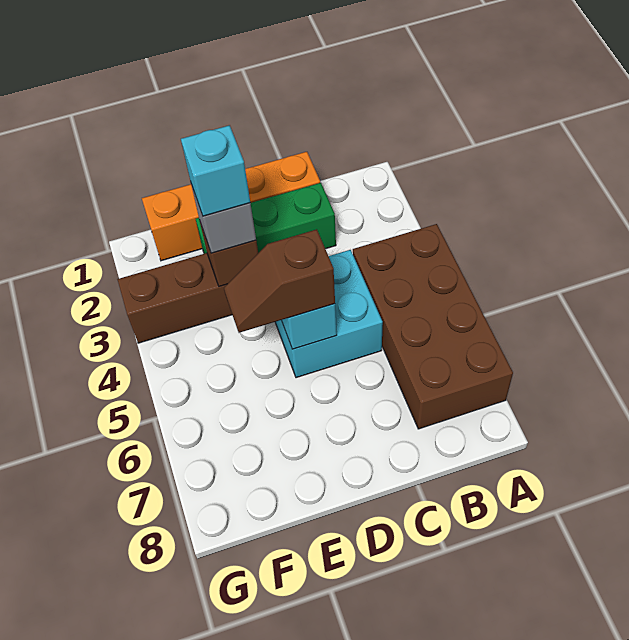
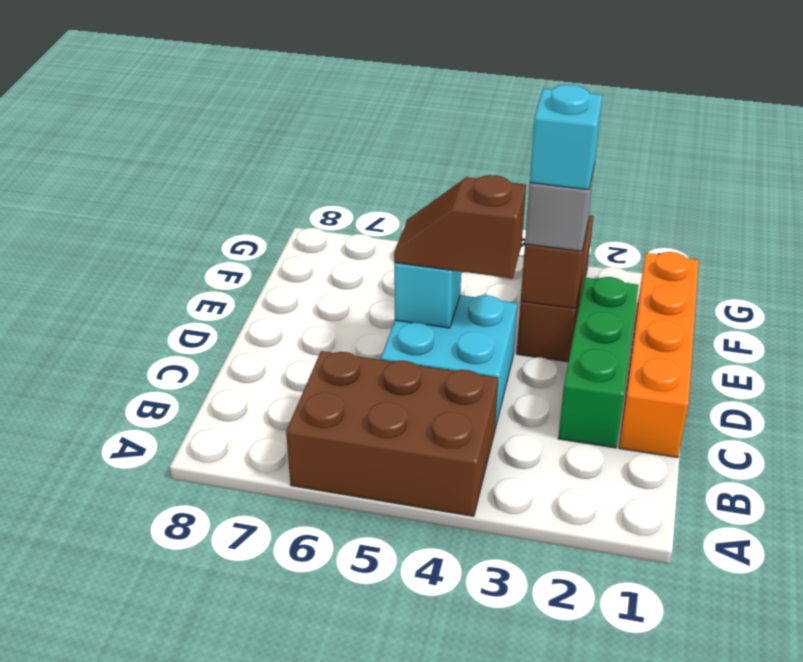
brown 2x4 brick [353,224,513,429] -> brown 2x3 brick [286,351,498,516]
brown 1x2 slope [224,229,335,333] -> brown 1x2 slope turned to [394,175,526,278]

